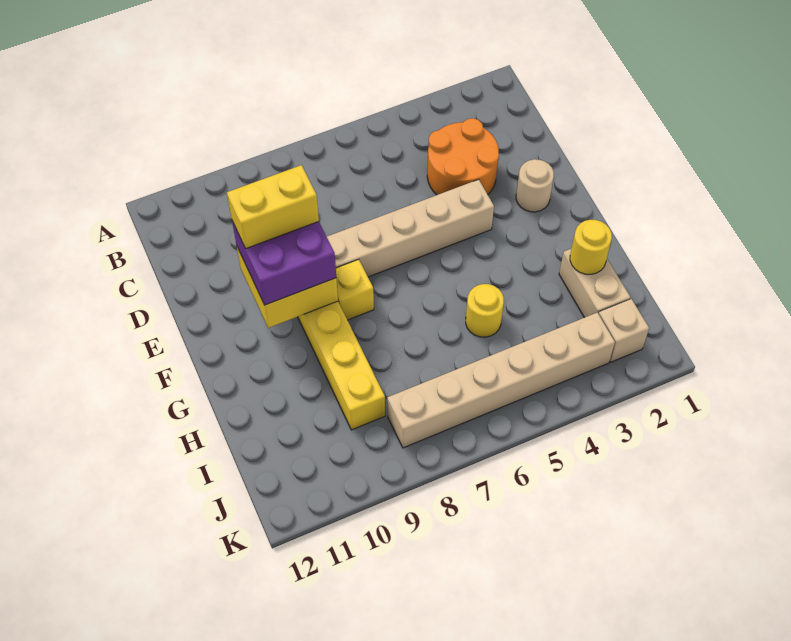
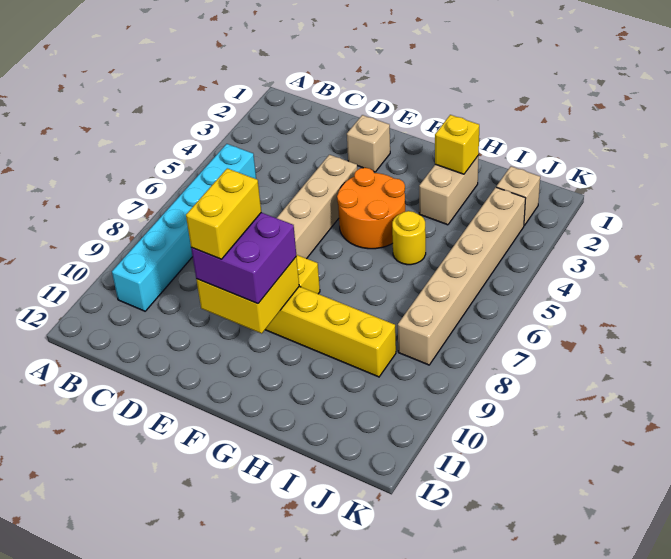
none -> cyan 1x6 brick [112,144,256,311]
orange 2x2 round brick [427,118,499,195] -> orange 2x2 round brick moved to [337,168,405,249]
tan 1x1 round brick [516,159,554,212] -> tan 1x1 brick [347,115,390,172]
tan 1x2 brick [559,248,630,318] -> tan 1x2 brick turned to [419,155,479,225]
yellow 1x1 round brick [570,220,612,274] -> yellow 1x1 brick [435,115,479,174]

